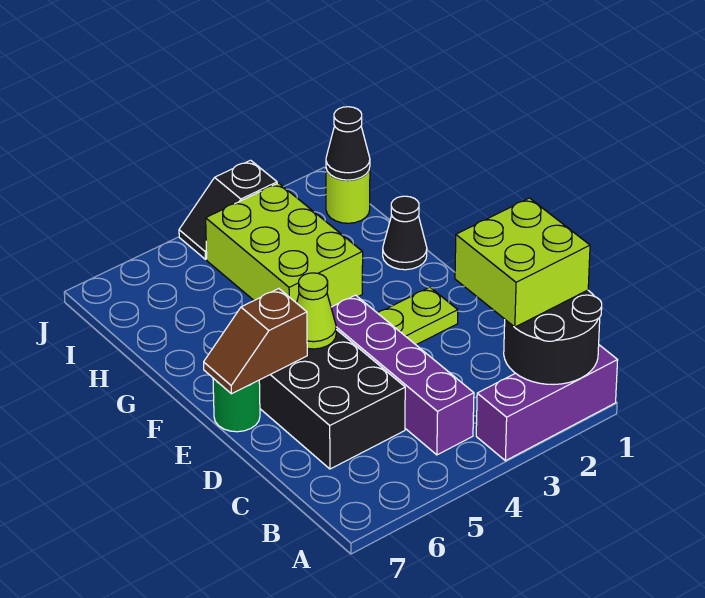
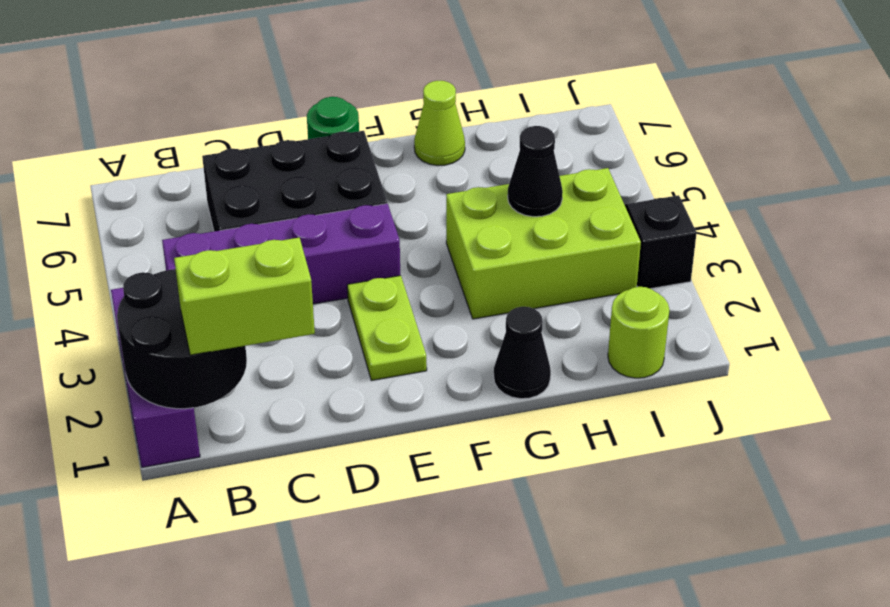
lime 2x2 brick [455,198,590,327] -> lime 1x2 brick [174,238,315,355]
lime 1x1 cone [297,273,336,349] -> lime 1x1 cone moved to [414,81,465,166]
brown 1x2 slope [204,289,307,394] -> none
black 1x1 cone [326,107,370,180] -> black 1x1 cone moved to [508,126,563,217]

